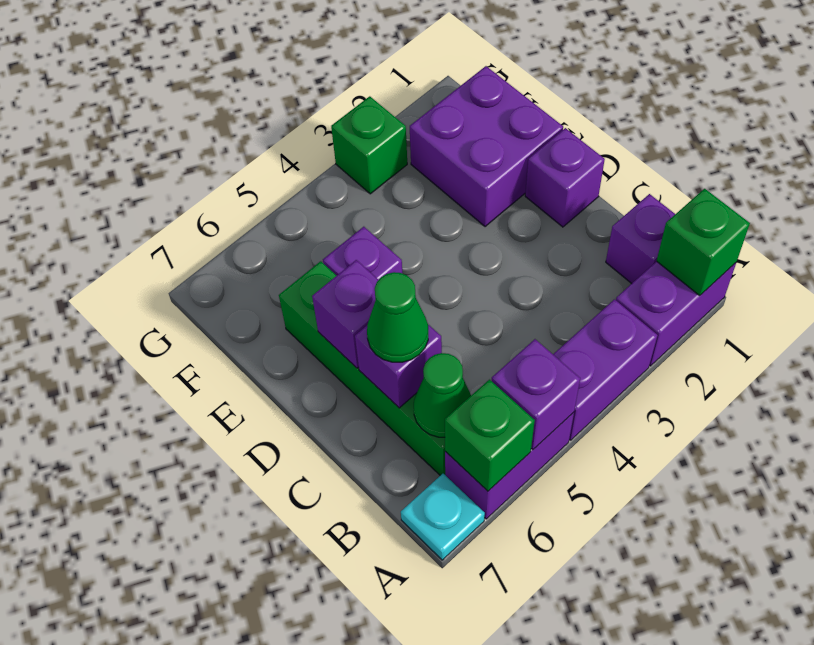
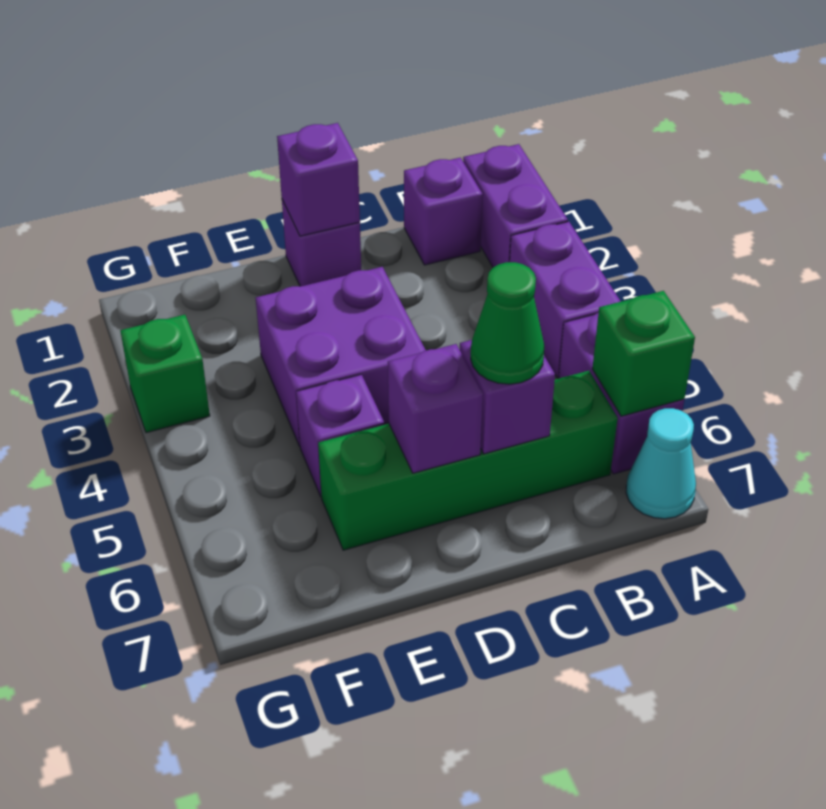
green 1x1 brick [657,189,750,296] -> none
purple 1x1 brick [492,339,580,450] -> purple 1x1 brick moved to [277,123,360,236]
cyan 1x1 plate [401,474,485,560] -> cyan 1x1 cone [626,408,696,519]
green 1x1 cone [414,353,471,437] -> none
purple 2x2 brick [410,66,563,227] -> purple 2x2 brick moved to [256,267,426,446]

